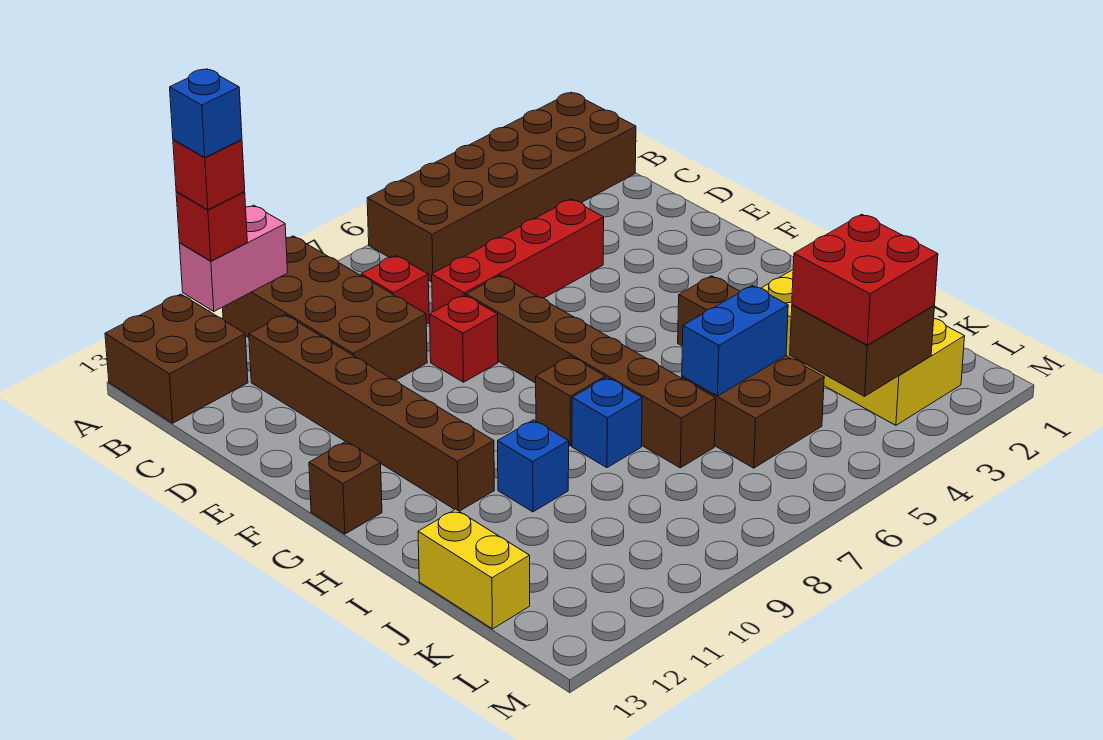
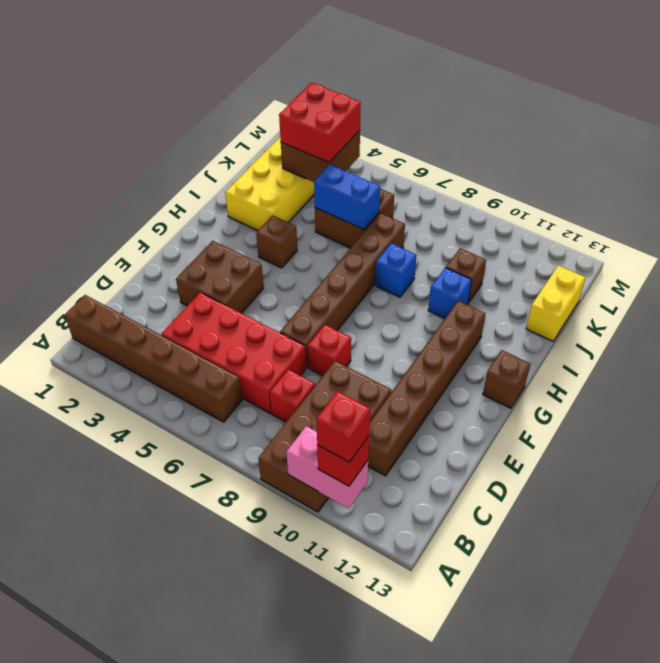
brown 2x6 brick [367,92,636,282] -> brown 1x6 brick [65,295,242,422]
blue 1x1 brick [170,69,242,158] -> none
brown 2x2 brick [105,294,248,423] -> brown 2x2 brick moved to [176,241,264,313]
red 1x4 brick [432,199,604,312] -> red 2x4 brick [161,293,306,413]
brown 1x1 brick [536,356,605,446] -> brown 1x1 brick moved to [446,248,486,302]

